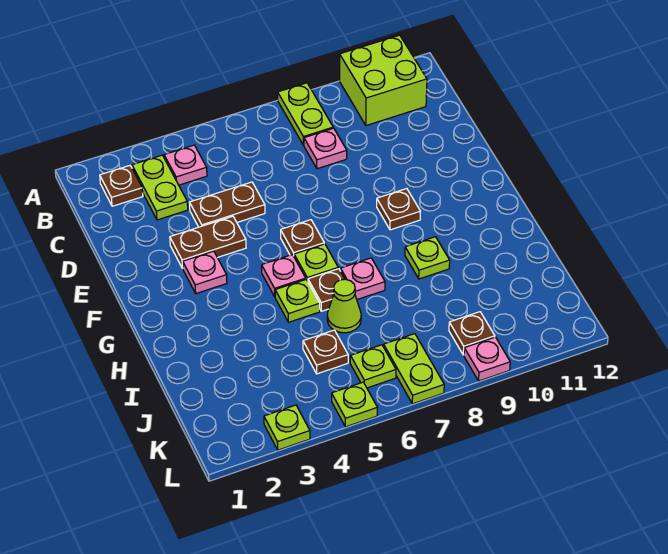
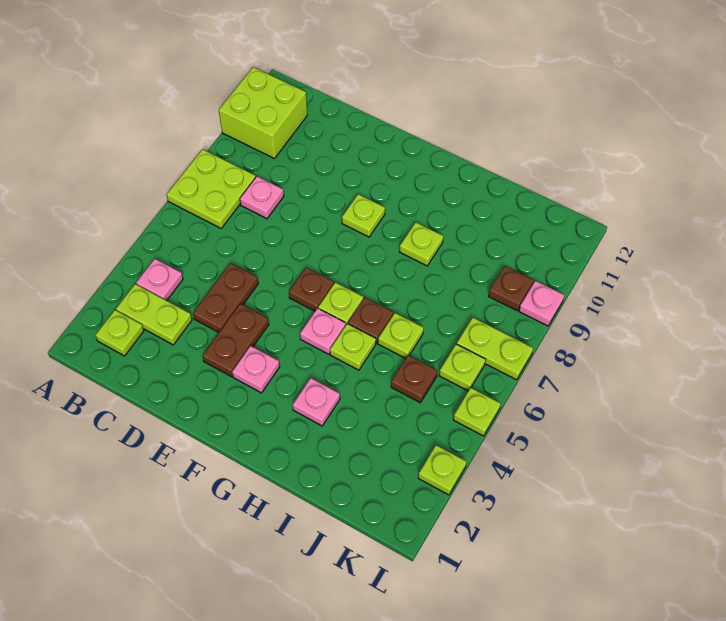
lime 1x2 plate [278,83,333,145] -> lime 2x2 plate [167,149,256,228]
brown 1x1 plate [100,166,143,206] -> lime 1x1 plate [95,310,144,356]
brown 1x1 plate [377,189,421,230] -> lime 1x1 plate [342,194,385,237]
pink 1x1 plate [341,258,385,299] -> pink 1x1 plate moved to [293,378,340,426]
lime 1x1 cone [327,279,361,333] -> lime 1x1 plate [378,313,424,358]

